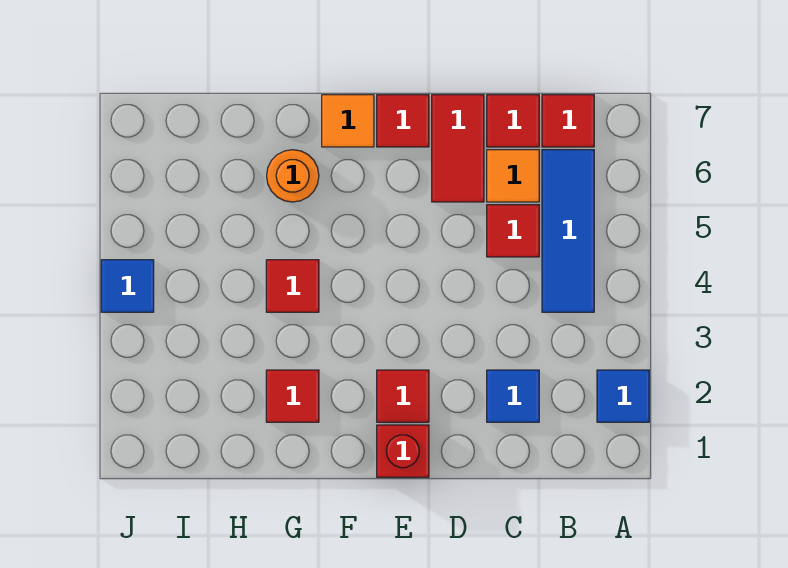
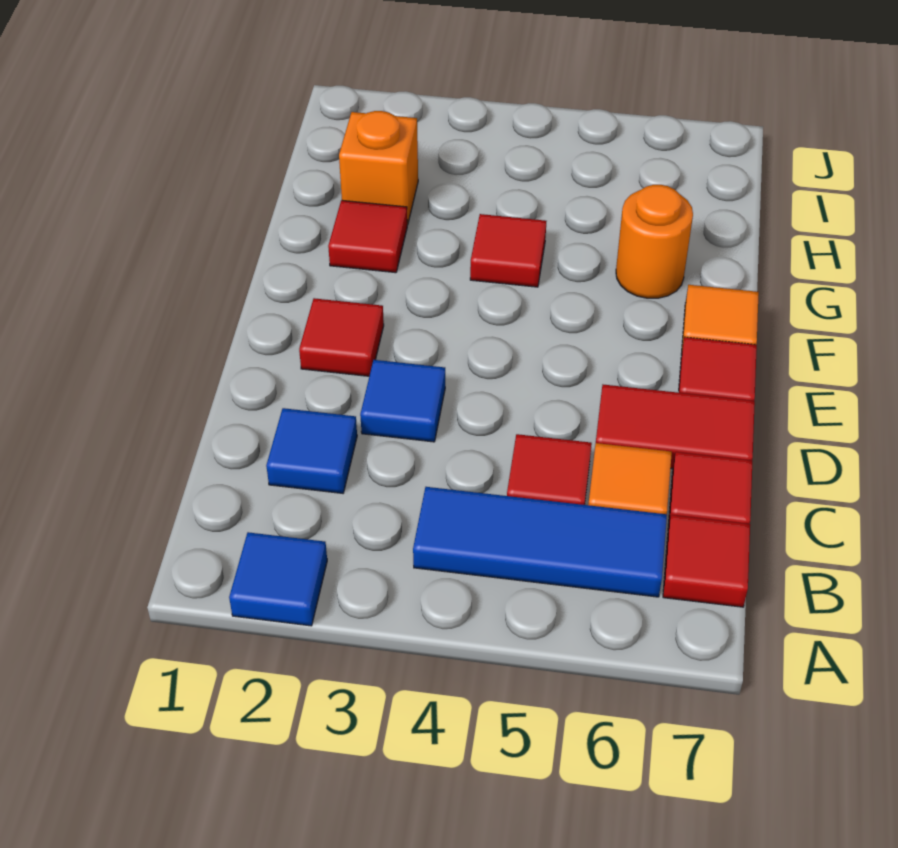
red 1x1 brick [377,425,429,477] -> none
none -> orange 1x1 brick [339,111,418,225]
blue 1x1 tile [101,260,154,312] -> blue 1x1 tile moved to [360,360,445,442]

